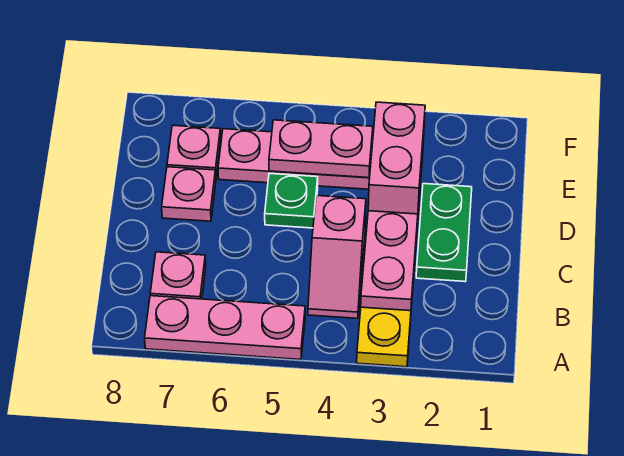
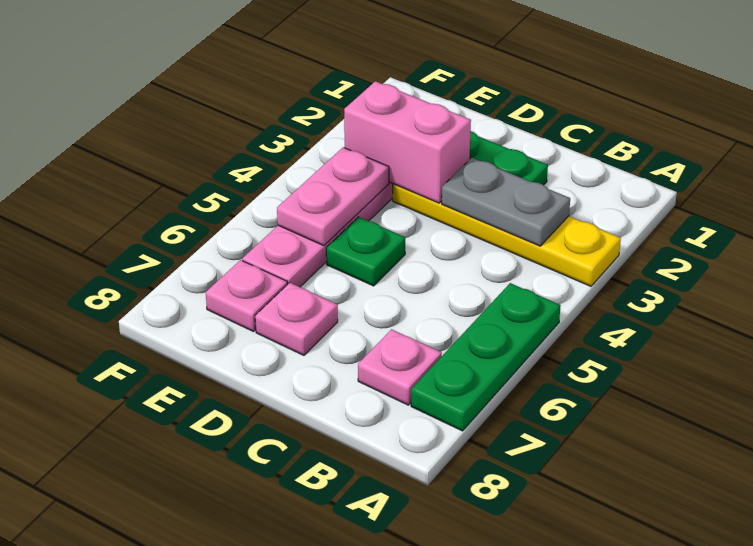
pink 1x3 plate [145,296,305,360] -> green 1x3 plate [411,283,561,431]
pink 1x2 plate [361,211,418,311] -> grey 1x2 plate [442,158,570,246]
pink 1x2 slope [308,196,366,318] -> none

